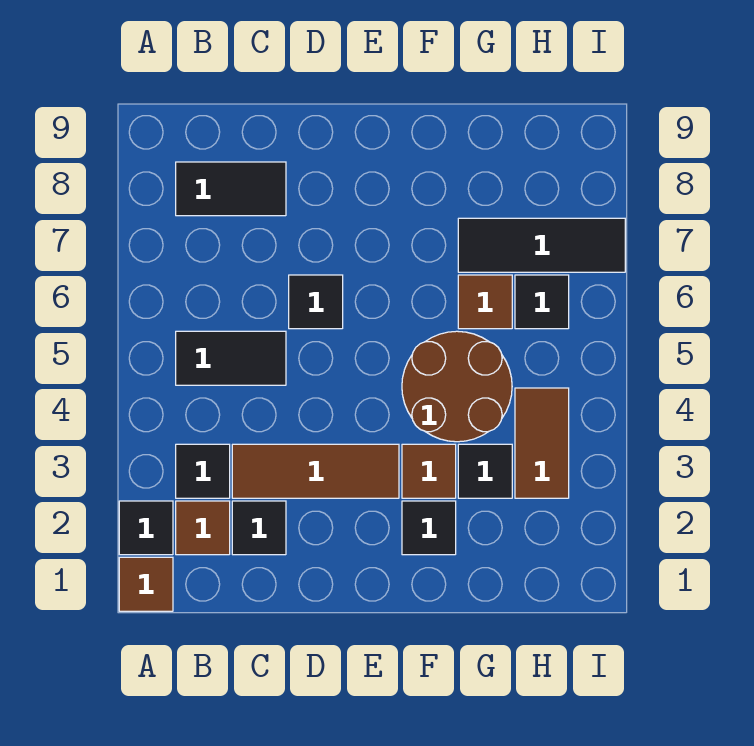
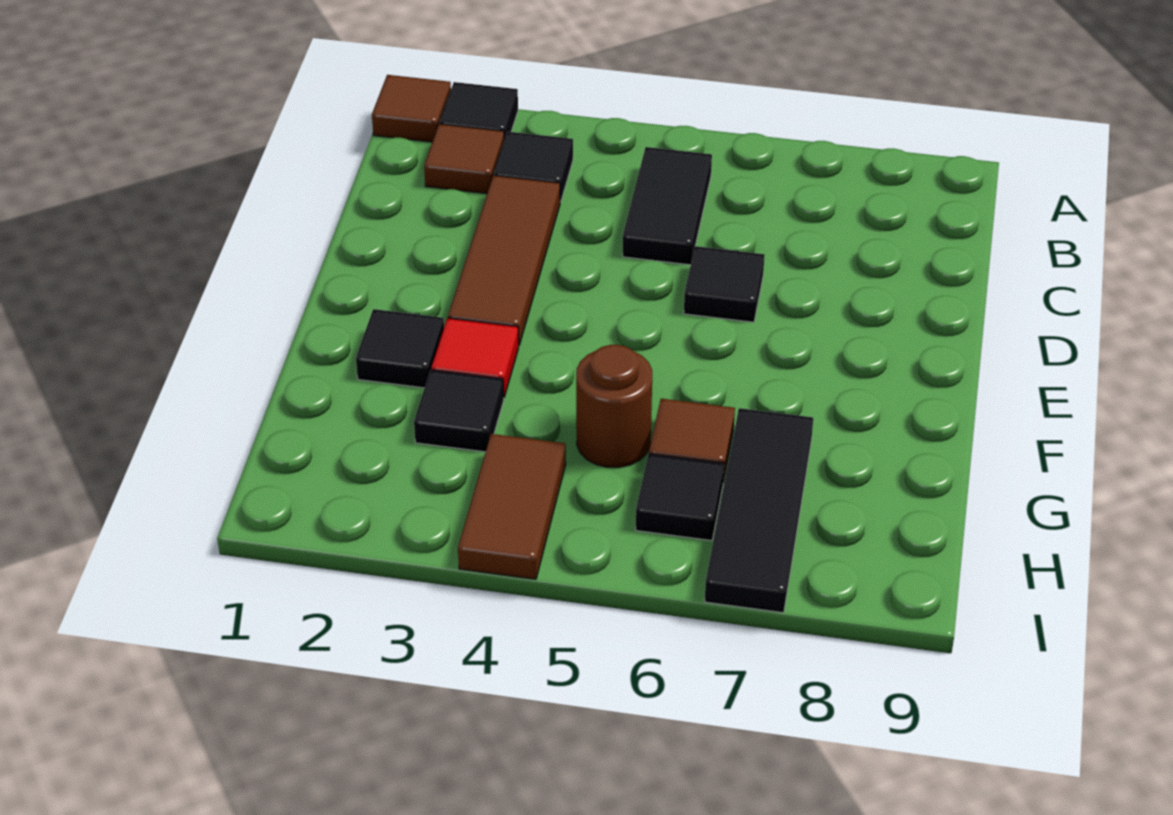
black 1x2 tile [176,162,286,216] -> none
black 1x1 tile [232,501,286,555] -> none
brown 1x1 tile [402,444,456,498] -> red 1x1 tile [431,318,519,397]
brown 2x2 round brick [402,331,512,442] -> brown 1x1 round brick [576,345,652,468]
brown 1x2 tile [515,388,569,498] -> brown 1x2 tile turned to [458,434,566,579]

